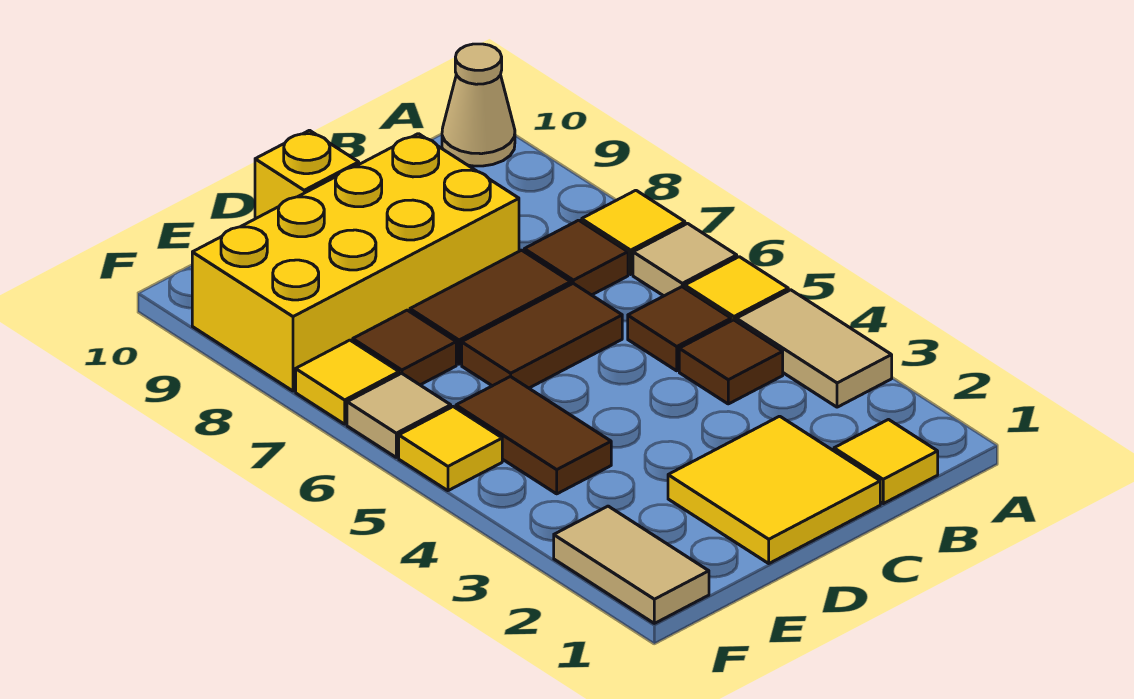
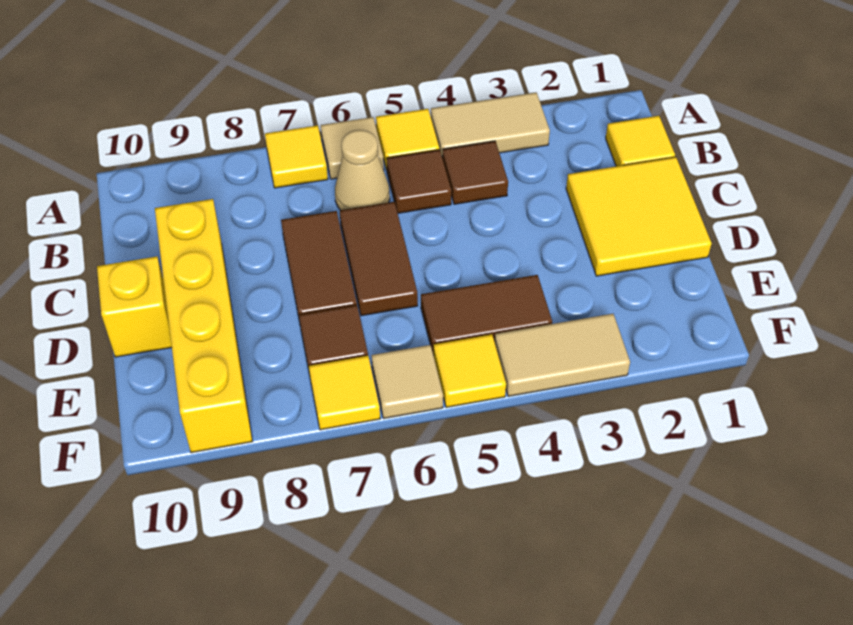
tan 1x1 cone [442,44,515,166] -> tan 1x1 cone moved to [335,130,390,210]
brown 1x1 tile [524,220,628,295] -> none
yellow 2x4 brick [192,134,519,391] -> yellow 1x4 brick [155,199,253,453]
tan 1x2 tile [554,506,709,623] -> tan 1x2 tile moved to [495,314,630,396]

